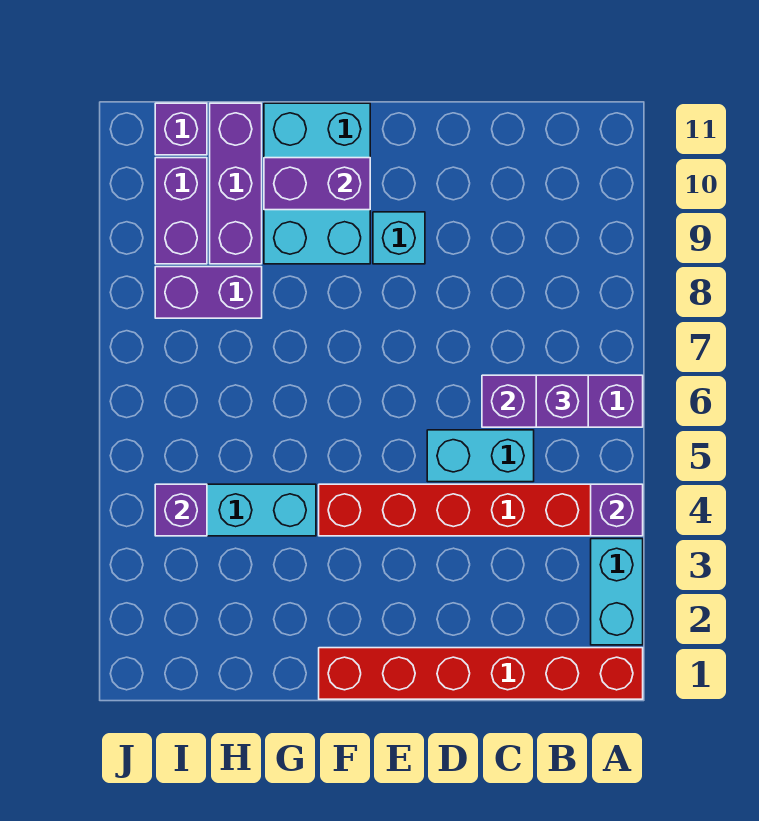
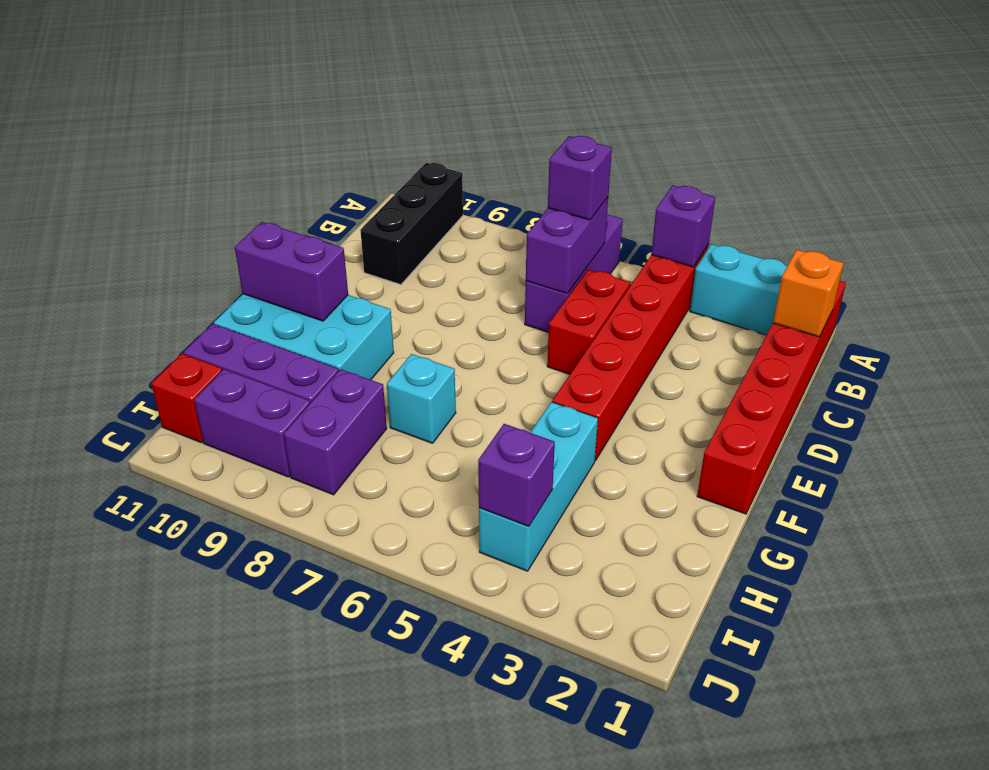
none -> black 1x3 brick [360,163,463,285]
none -> orange 1x1 brick [773,250,844,337]
cyan 1x2 brick [427,430,534,482] -> red 1x2 brick [547,269,630,374]
cyan 1x1 brick [373,212,425,264] -> cyan 1x1 brick moved to [387,354,456,443]
purple 1x2 brick [264,158,370,210] -> purple 1x2 brick turned to [235,222,348,321]
purple 1x1 brick [155,103,207,155] -> red 1x1 brick [151,353,222,443]

